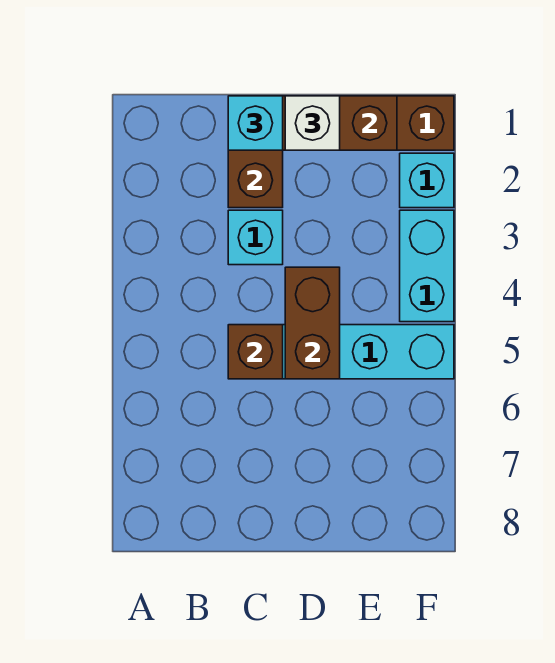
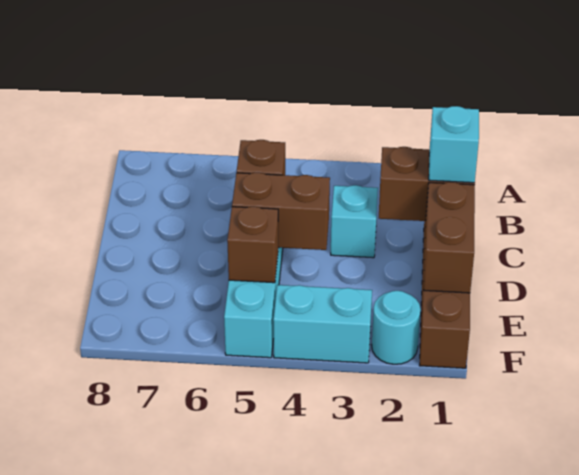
white 1x1 brick [285,96,340,150] -> none
none -> brown 1x1 brick [227,207,278,283]
cyan 1x1 brick [400,153,454,208] -> cyan 1x1 round brick [372,291,421,364]

